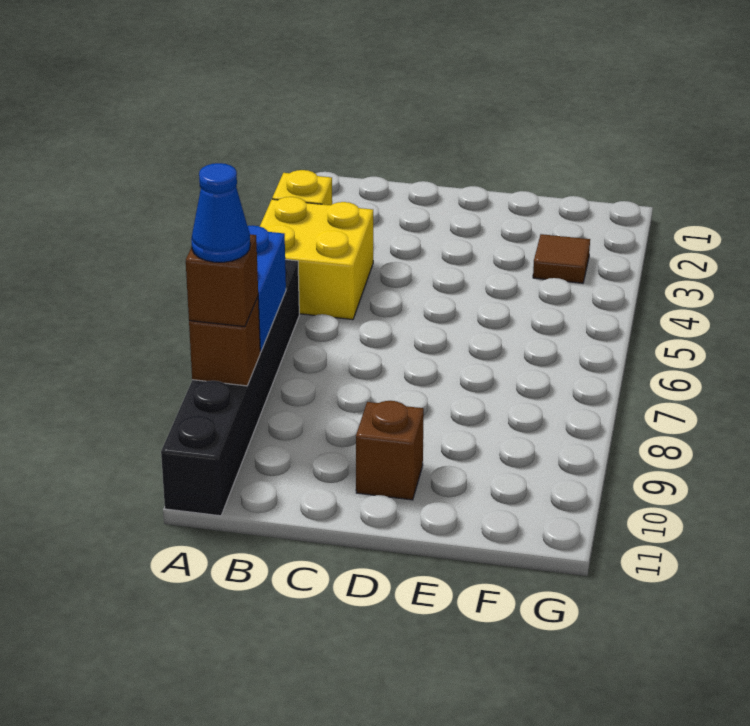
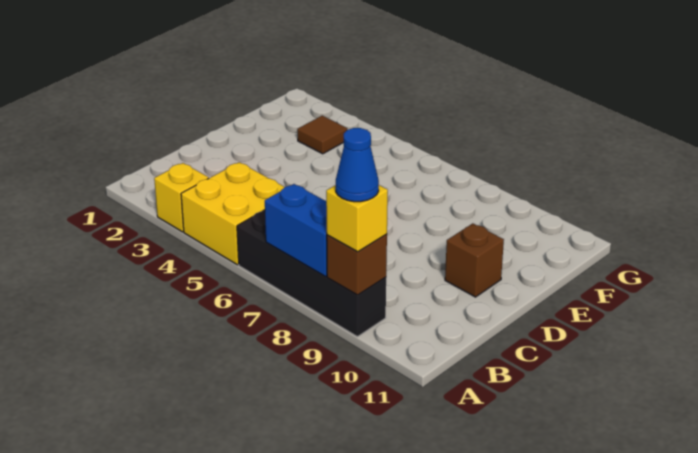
black 1x6 brick [161,260,299,516] -> black 1x4 brick [237,210,386,337]
brown 1x1 brick [186,234,258,327] -> yellow 1x1 brick [326,185,388,252]

